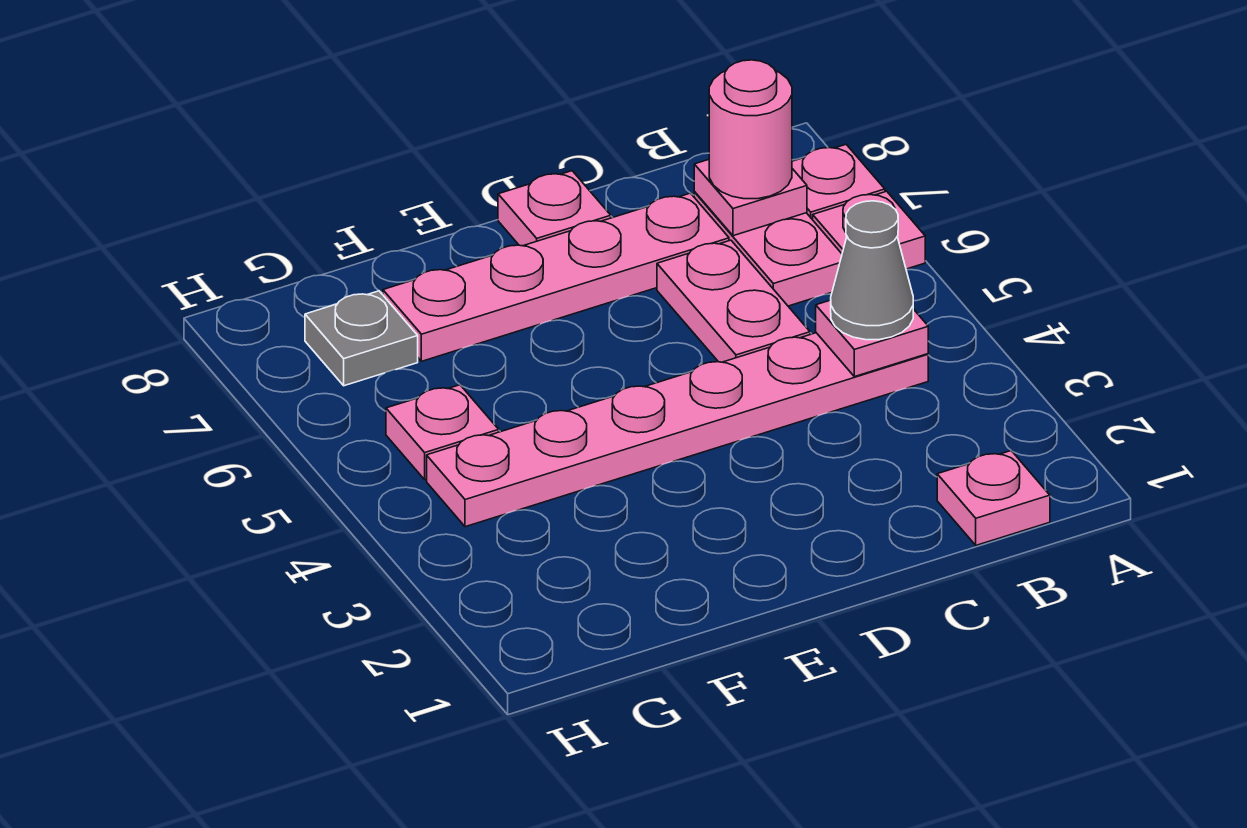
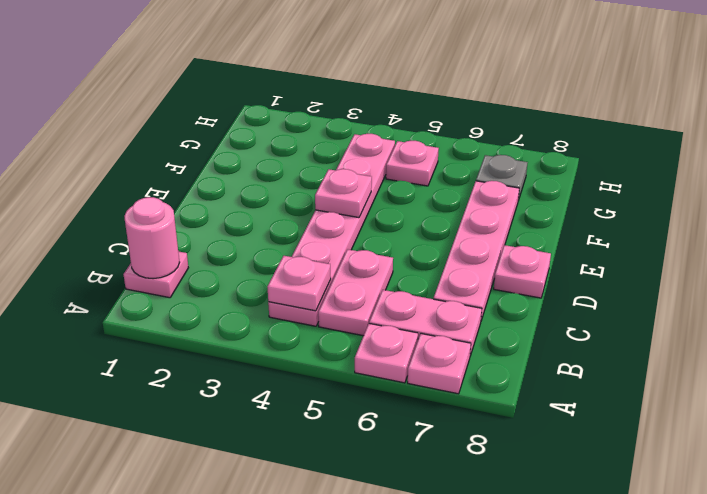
grey 1x1 cone [831,201,913,340] -> none
pink 1x1 plate [694,160,807,236] -> pink 1x1 plate moved to [315,169,372,218]
pink 1x1 round brick [709,60,792,199] -> pink 1x1 round brick moved to [124,197,180,279]
pink 1x2 plate [657,240,810,362] -> pink 1x2 plate turned to [318,249,393,336]

